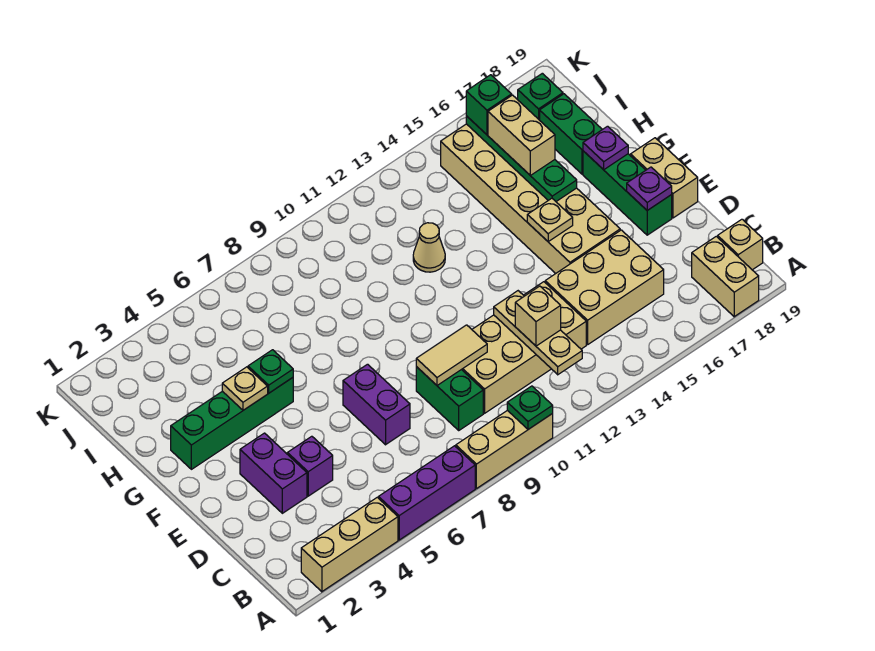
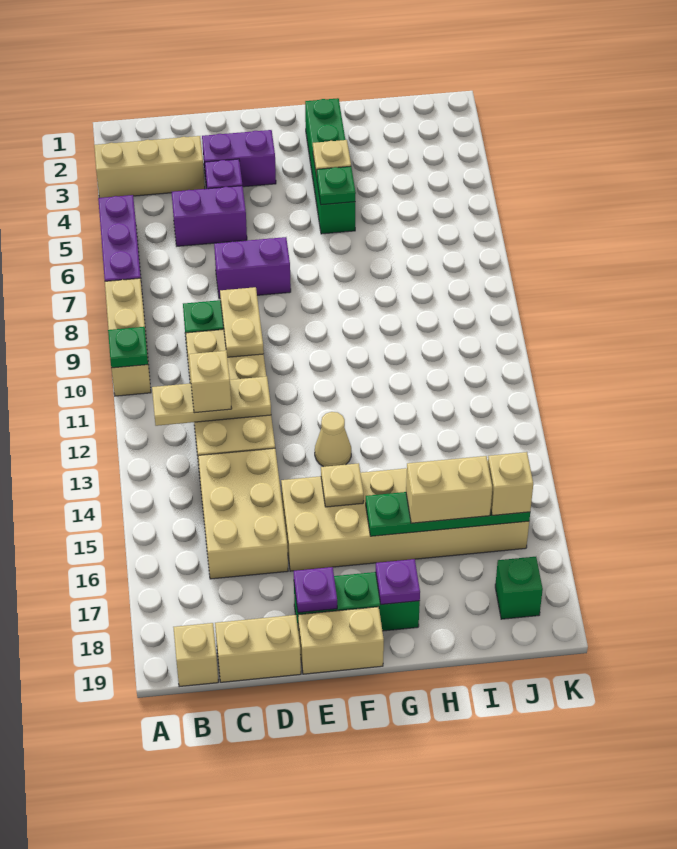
tan 1x3 brick [301,497,398,592] -> tan 1x3 brick turned to [94,136,205,198]
tan 1x2 brick [692,236,759,317] -> tan 1x2 brick moved to [215,615,301,682]
none -> purple 1x2 brick [172,186,247,246]
tan 1x2 tile [416,325,487,385] -> tan 1x2 plate [220,287,264,357]
tan 1x1 cone [413,223,445,272] -> tan 1x1 cone moved to [315,412,351,467]
green 1x2 brick [540,94,602,174] -> none
green 1x1 brick [466,75,512,135] -> tan 1x1 brick [488,452,533,515]

